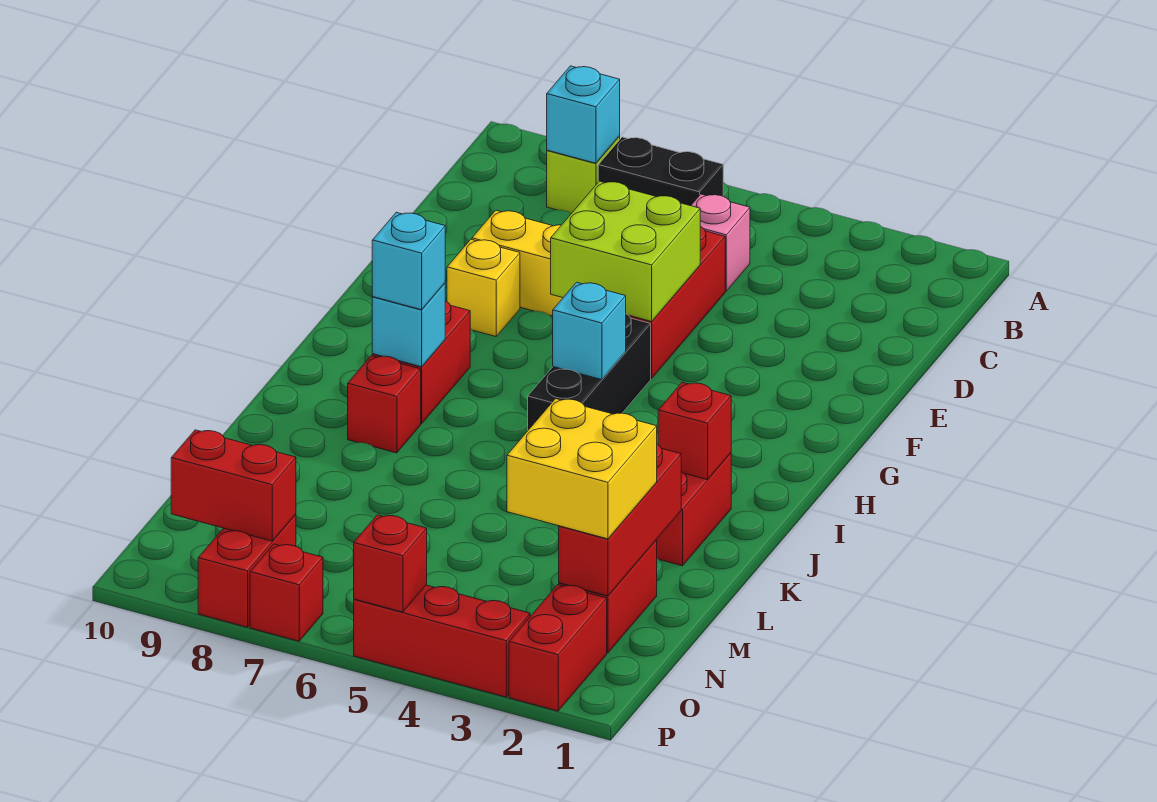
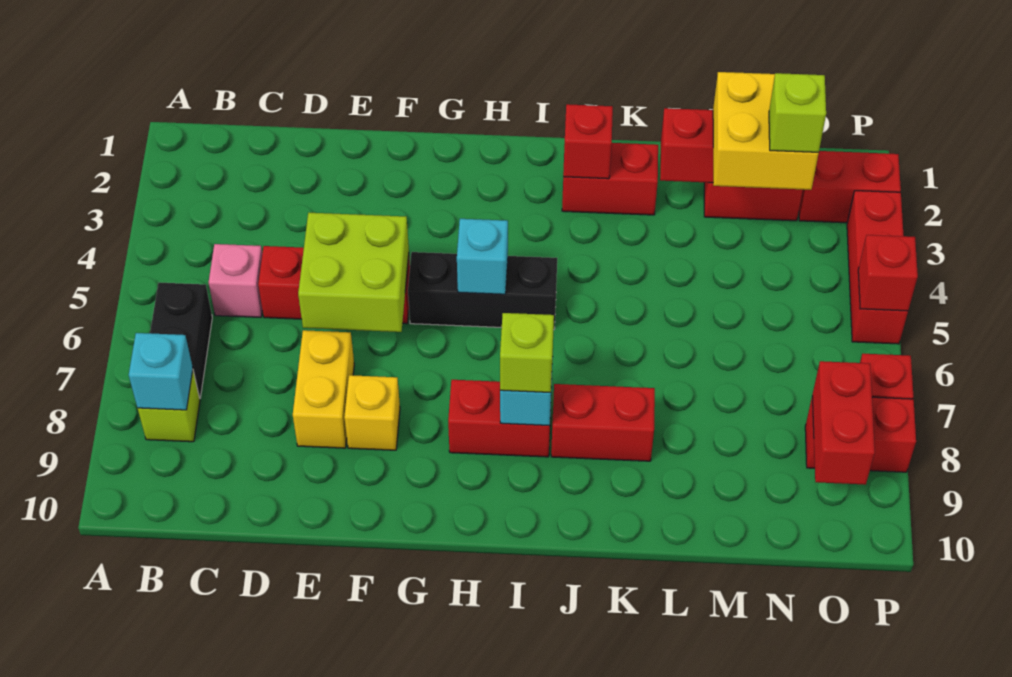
cyan 1x1 brick [372,212,445,310] -> lime 1x1 brick [500,313,554,393]
red 1x1 brick [348,356,421,453] -> red 1x2 brick [551,384,655,461]
none -> lime 1x1 brick [769,73,826,152]

